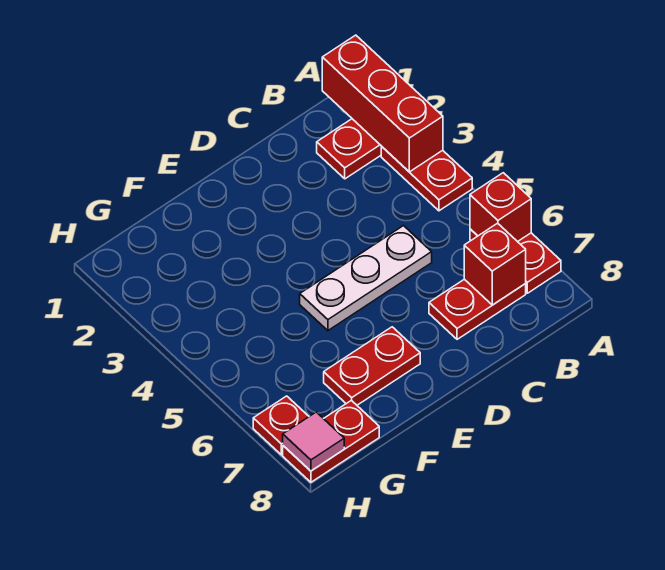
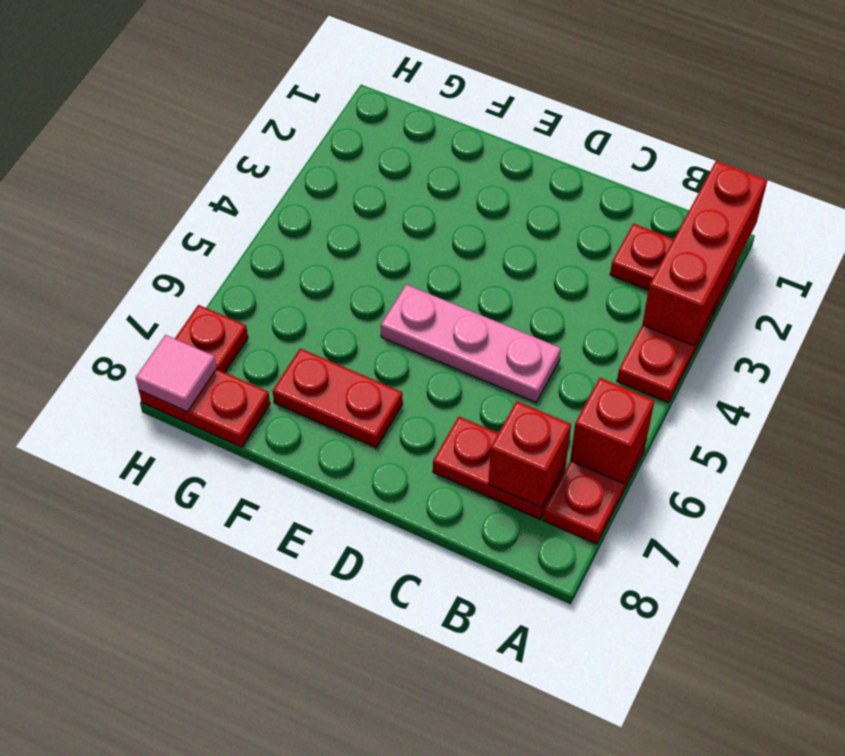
white 1x3 plate [300,226,432,331] -> pink 1x3 plate [381,284,561,402]

